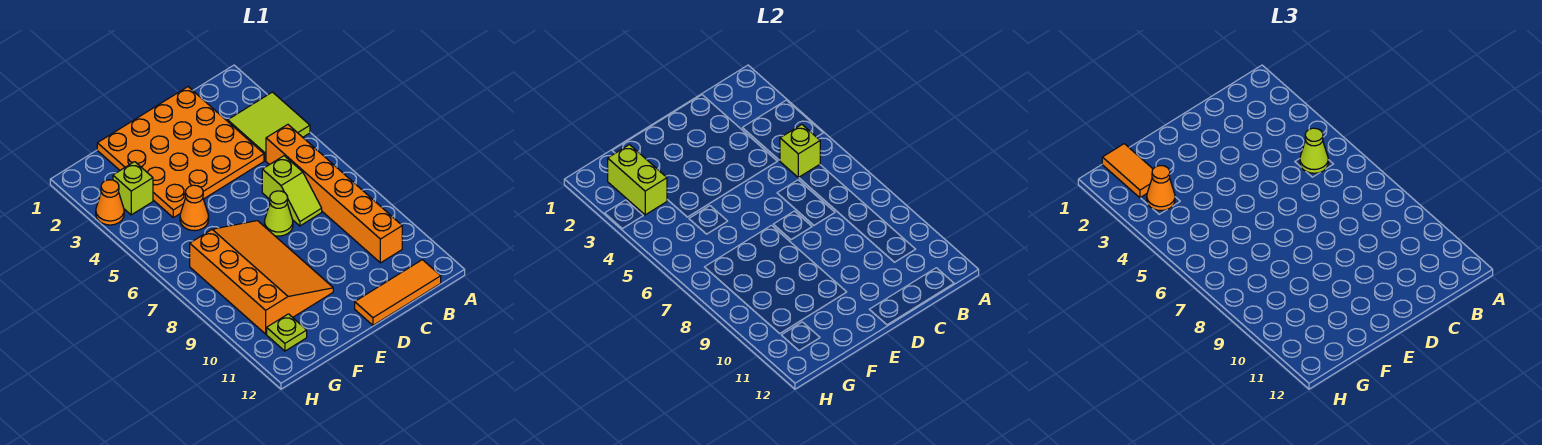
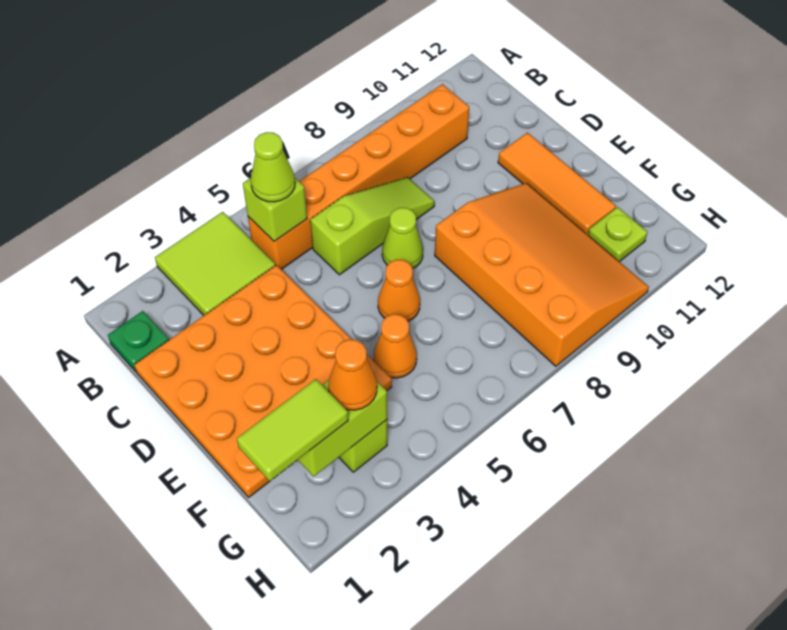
none -> green 1x1 plate [108,311,169,372]
orange 1x3 tile [355,260,441,325] -> orange 1x3 tile moved to [498,133,616,235]
lime 1x2 slope [262,156,322,226] -> lime 1x3 slope [310,177,435,275]
orange 3x4 slope [190,221,333,334] -> orange 3x4 slope turned to [435,183,649,366]
orange 1x2 tile [1102,144,1153,198] -> lime 1x2 tile [237,379,348,481]
orange 1x1 cone [96,180,124,225] -> orange 1x1 cone moved to [378,260,420,321]

